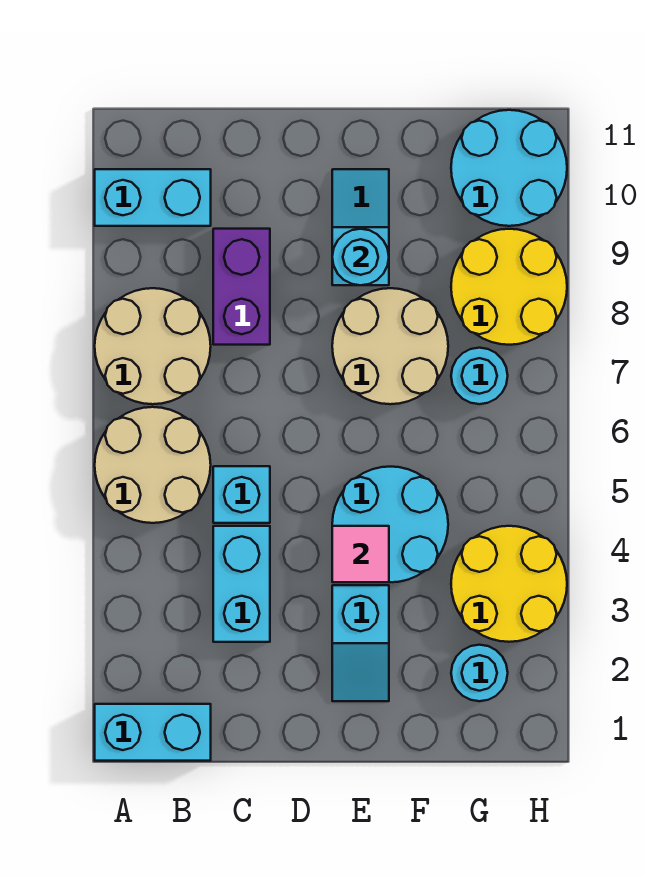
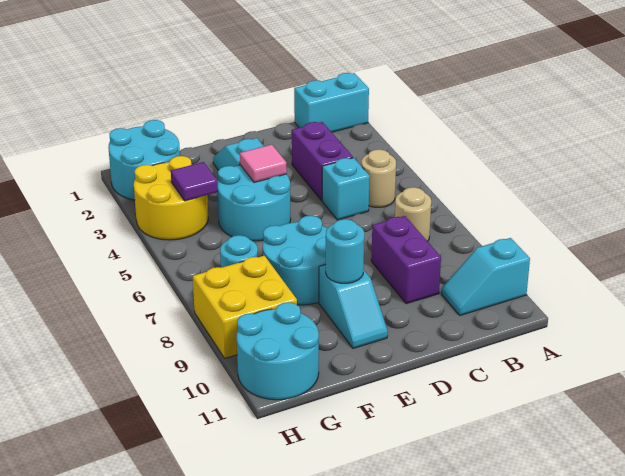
tan 2x2 round brick [95,407,211,523] -> tan 1x1 round brick [362,149,396,207]
tan 2x2 round brick [95,288,211,404] -> tan 1x1 round brick [395,187,431,241]
cyan 1x2 brick [95,169,211,226] -> cyan 1x2 slope [442,238,530,315]
cyan 1x2 brick [213,526,270,642] -> purple 1x2 brick [292,122,353,200]
tan 2x2 round brick [332,288,448,404] -> cyan 2x2 round brick [263,216,328,305]
cyan 1x1 round brick [451,645,508,701] -> cyan 2x2 round brick [108,120,180,200]
none -> purple 1x1 tile [171,162,218,201]
yellow 2x2 round brick [451,229,567,345] -> yellow 2x2 brick [193,256,297,358]

